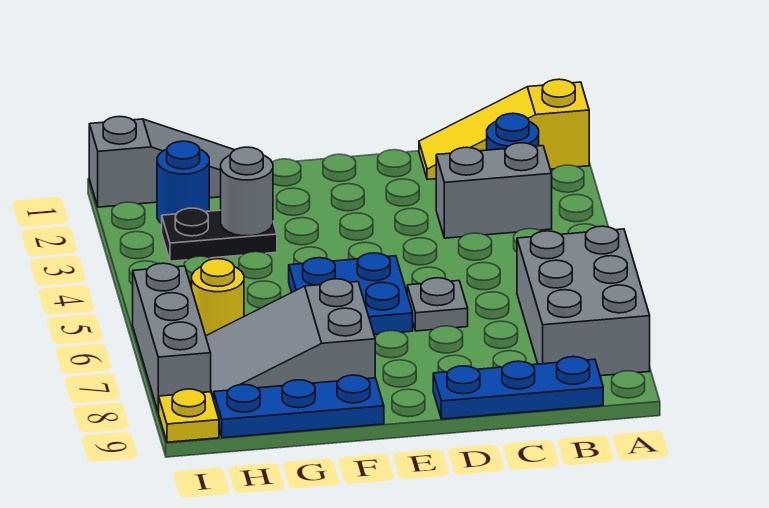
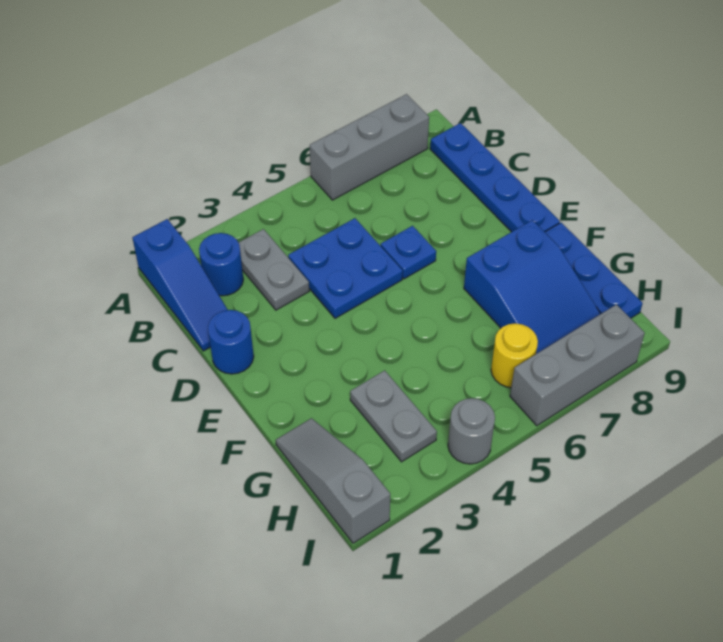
yellow 1x3 slope [419,79,589,179] -> blue 1x3 slope [132,219,228,351]
grey 2x3 brick [517,226,650,376] -> grey 1x3 brick [310,94,429,200]
grey 1x2 brick [436,143,552,238] -> grey 1x2 plate [239,229,309,310]
blue 1x3 plate [433,357,603,419] -> blue 1x4 plate [430,123,560,232]
grey 1x1 plate [407,278,468,331] -> blue 1x1 plate [381,226,436,279]
blue 2x2 plate [289,253,413,335] -> blue 2x2 plate moved to [288,218,403,318]
grey 2x3 slope [206,279,375,400] -> blue 2x3 slope [464,220,601,354]
black 1x2 plate [162,208,277,261] -> grey 1x2 plate [350,370,437,462]
grey 1x1 round brick [221,147,273,236] -> grey 1x1 round brick moved to [448,398,495,464]
blue 1x1 round brick [157,141,209,224] -> blue 1x1 round brick moved to [208,310,254,374]
yellow 1x1 plate [159,389,219,442] -> none

